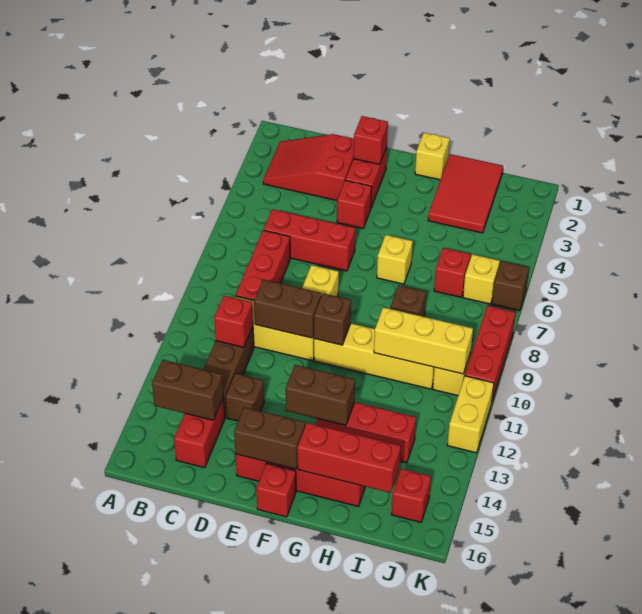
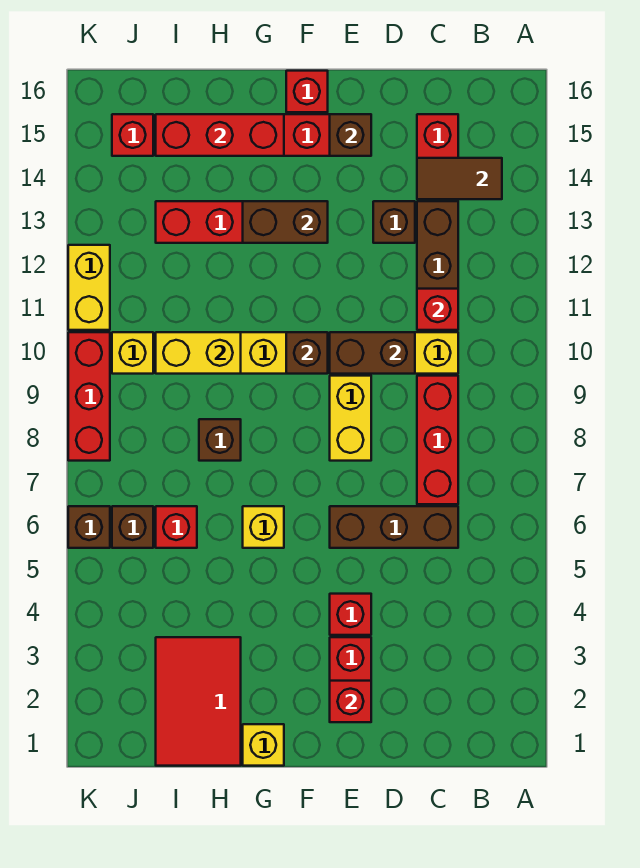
red 2x3 slope [263,134,354,200] -> none
brown 1x2 brick [152,360,223,420] -> brown 1x2 tile [417,158,502,199]
red 1x3 brick [264,209,355,271] -> brown 1x3 brick [330,506,458,548]
brown 1x2 brick [234,407,305,469] -> brown 1x1 brick [330,114,371,156]
yellow 1x3 brick [374,307,473,374] -> yellow 1x2 brick [156,332,241,374]
yellow 1x1 brick [463,254,500,304] -> brown 1x1 brick [112,506,153,548]

